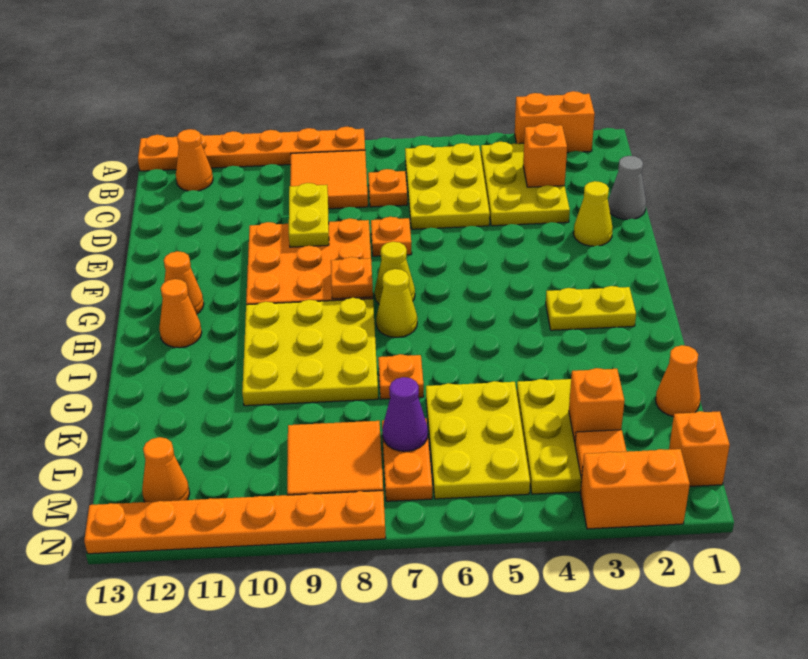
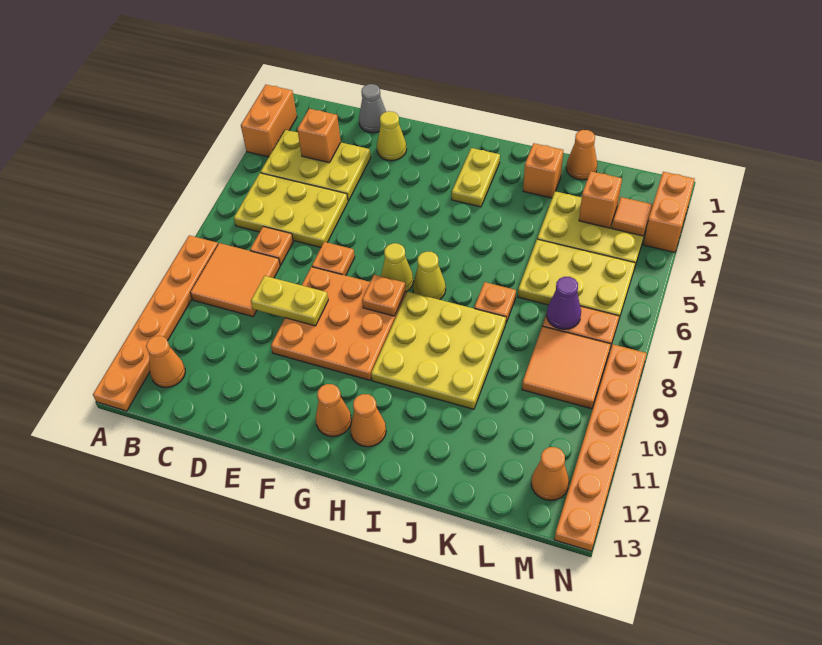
orange 1x1 brick [669,411,730,486] -> orange 1x1 brick moved to [523,143,563,198]

